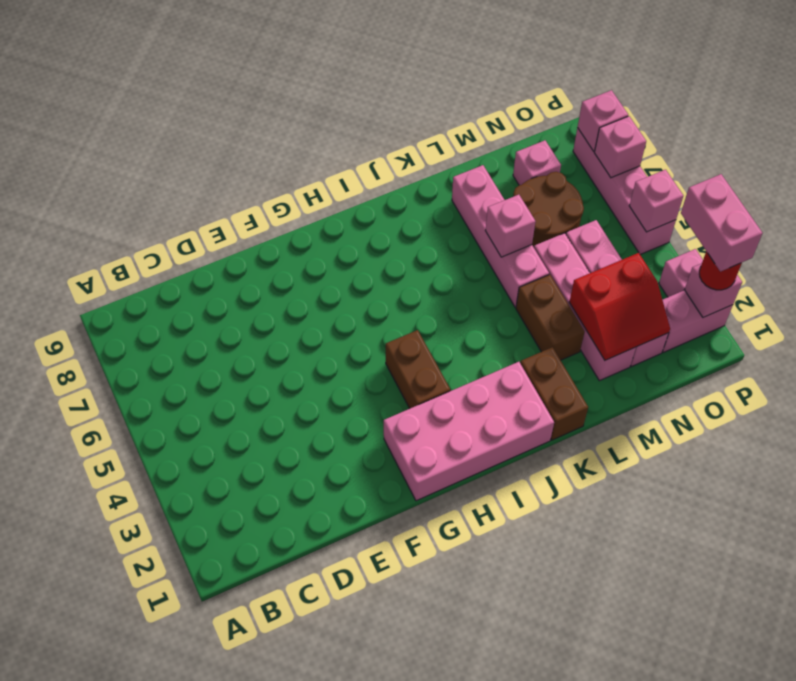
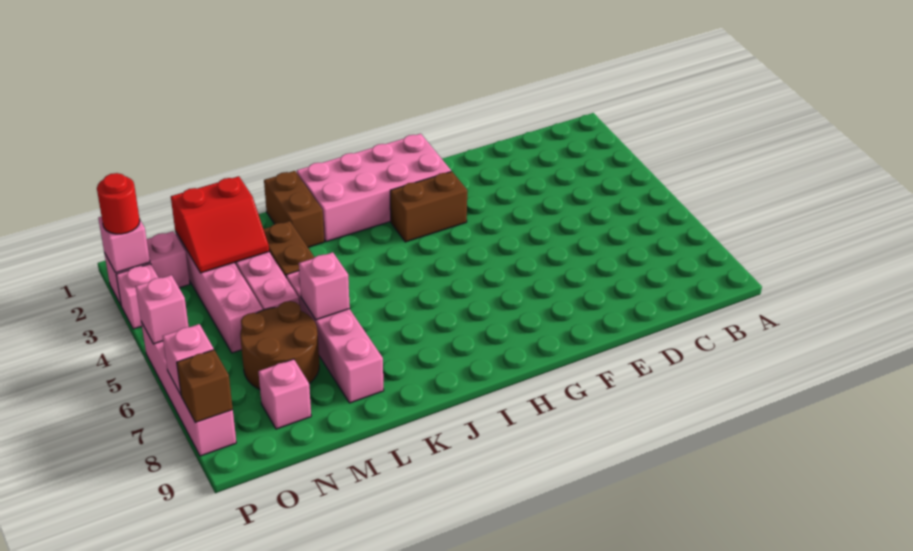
brown 1x2 brick [386,330,450,409] -> brown 1x2 brick turned to [390,171,467,242]
red 2x2 slope [569,253,670,360] -> red 2x2 slope turned to [171,176,269,273]
pink 1x2 brick [681,174,763,272] -> none
pink 1x1 brick [578,90,628,151] -> brown 1x1 brick [177,350,233,423]

